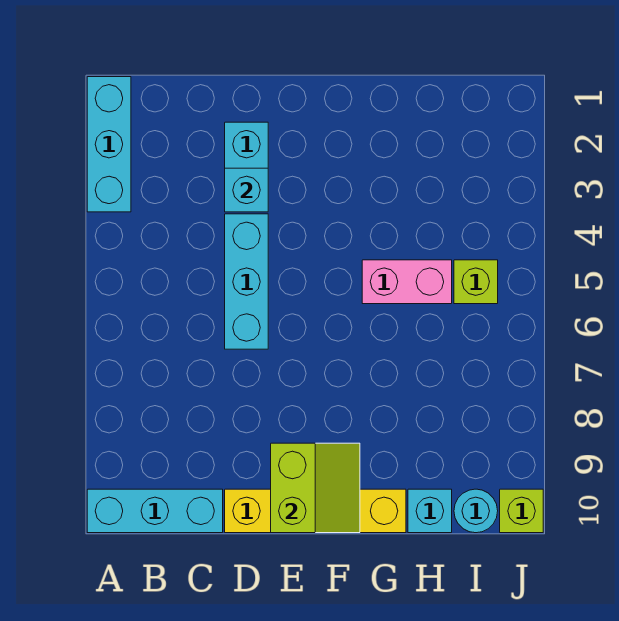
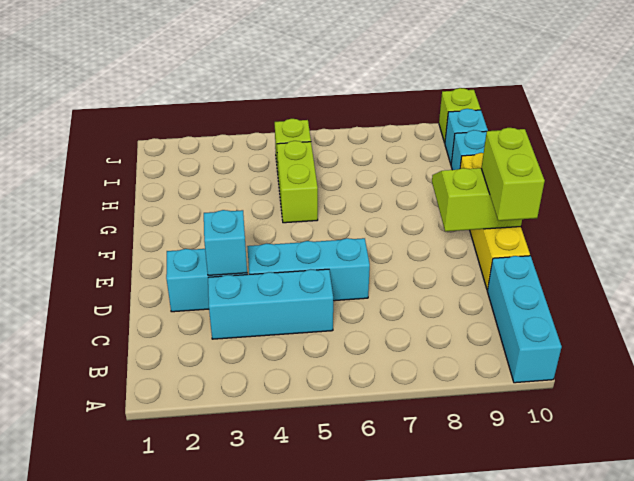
cyan 1x3 brick [87,77,131,212] -> cyan 1x3 brick moved to [208,269,333,339]
none -> lime 1x2 brick [481,128,545,221]
pink 1x2 brick [362,260,452,304] -> lime 1x2 brick [277,141,318,223]
cyan 1x1 round brick [454,489,498,533] -> cyan 1x1 brick [445,109,488,164]

